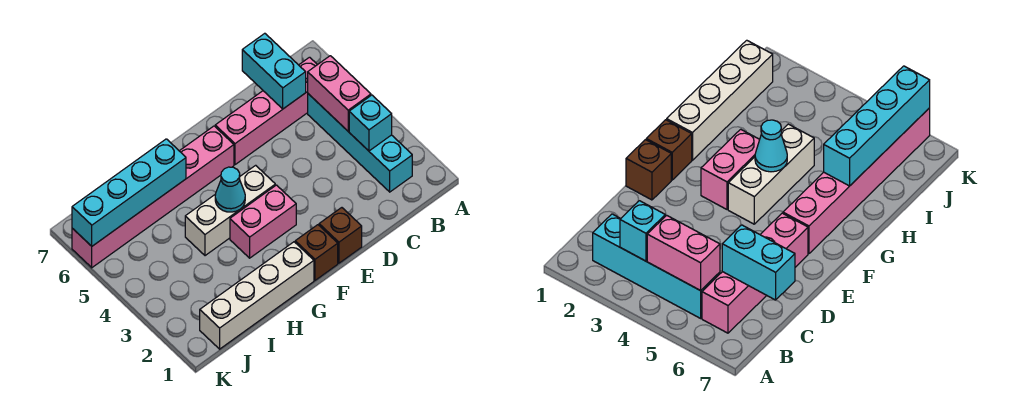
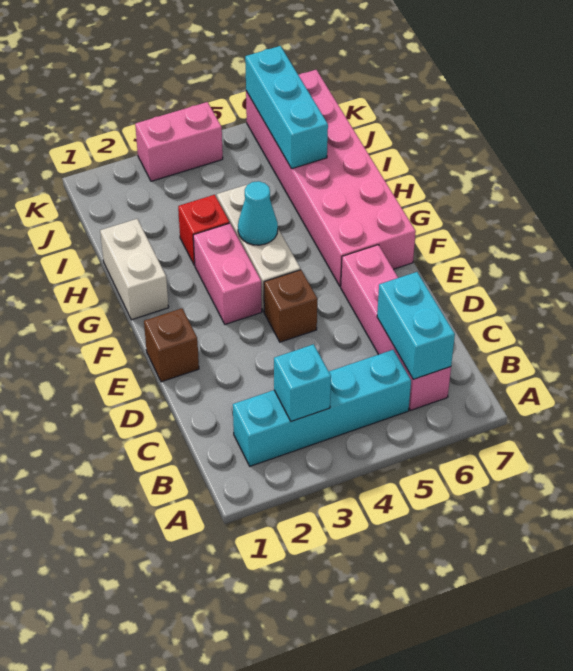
pink 1x2 brick [308,56,371,131] -> pink 1x2 brick moved to [135,102,223,181]
cyan 1x2 brick [242,33,306,109] -> cyan 1x2 brick turned to [377,272,455,379]
brown 1x1 brick [295,225,338,280] -> brown 1x1 brick moved to [264,270,317,342]
pink 1x6 brick [72,126,234,268] -> pink 2x6 brick [246,70,416,287]
white 1x4 brick [200,242,314,349] -> white 1x2 brick [100,219,169,320]
none -> red 1x1 brick [178,195,229,265]
cyan 1x4 brick [72,139,186,246] -> cyan 1x3 brick [245,46,328,169]

